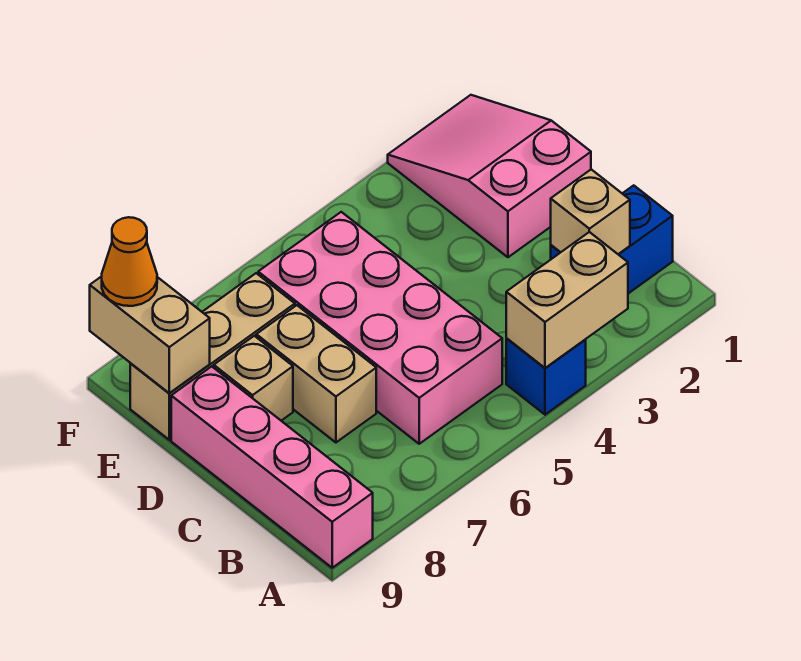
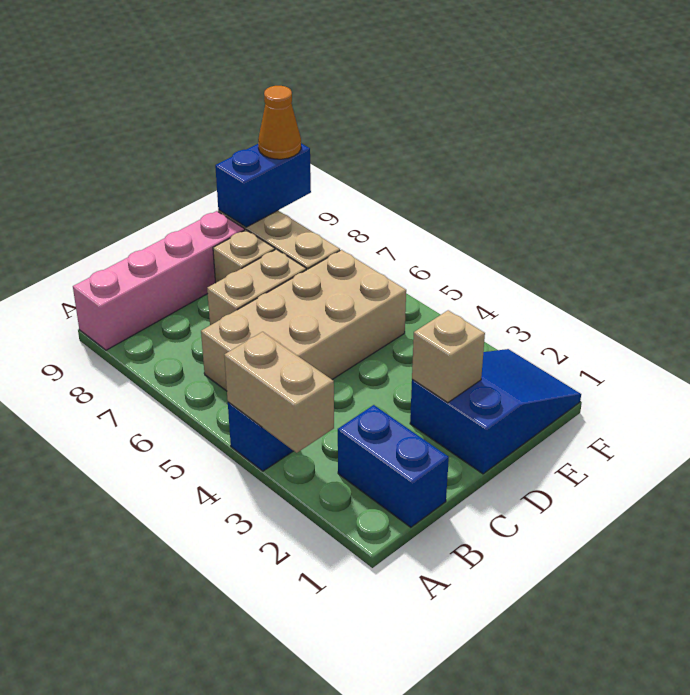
tan 1x1 brick [551,169,630,254] -> tan 1x1 brick moved to [412,310,485,403]
pink 2x4 brick [258,212,502,444] -> tan 2x4 brick [201,250,406,391]
pink 2x3 slope [388,95,591,257] -> blue 2x3 slope [410,349,581,474]
tan 1x2 brick [90,276,210,393] -> blue 1x2 brick [215,143,311,227]

